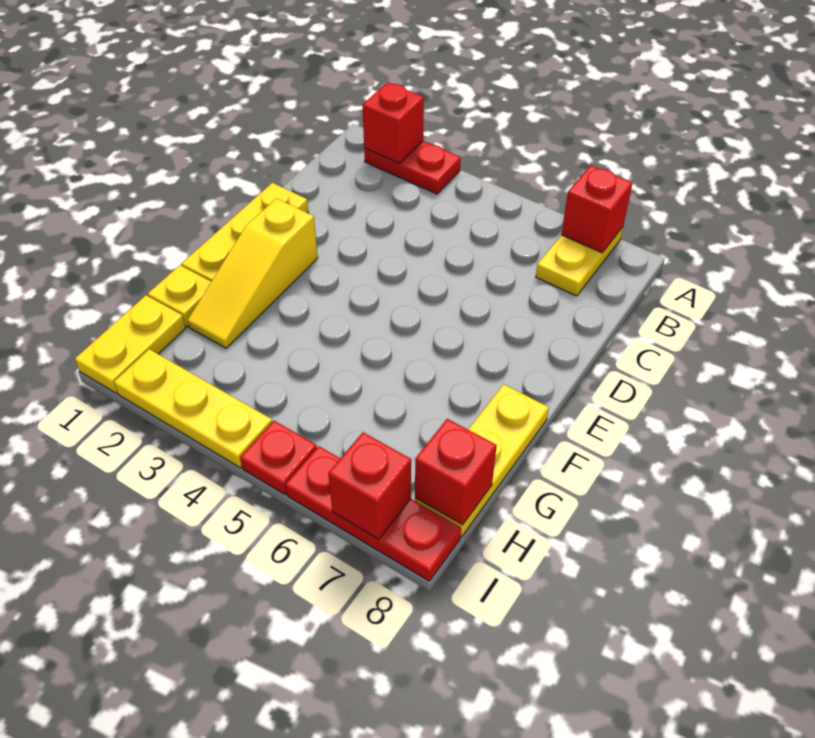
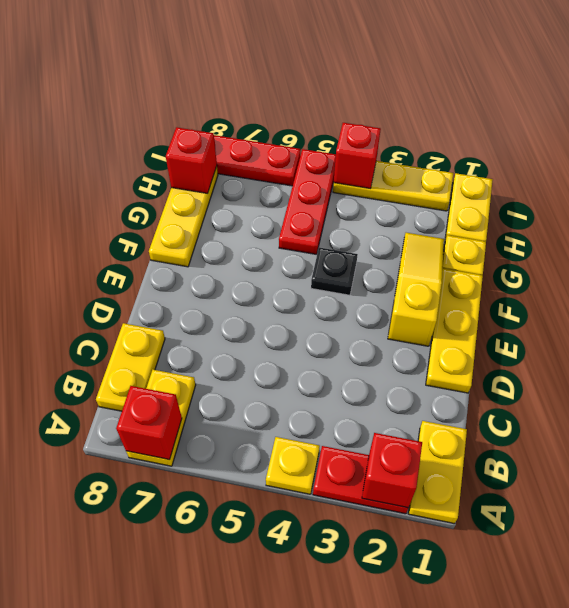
none -> yellow 1x2 plate [408,421,467,524]
none -> yellow 1x1 plate [266,437,320,494]
none -> yellow 1x2 plate [96,323,165,411]
none -> black 1x1 plate [311,247,358,295]
red 1x1 plate [240,421,317,494] -> red 1x3 plate [279,149,336,254]
red 1x1 brick [328,432,411,539] -> red 1x1 brick moved to [334,123,381,188]

